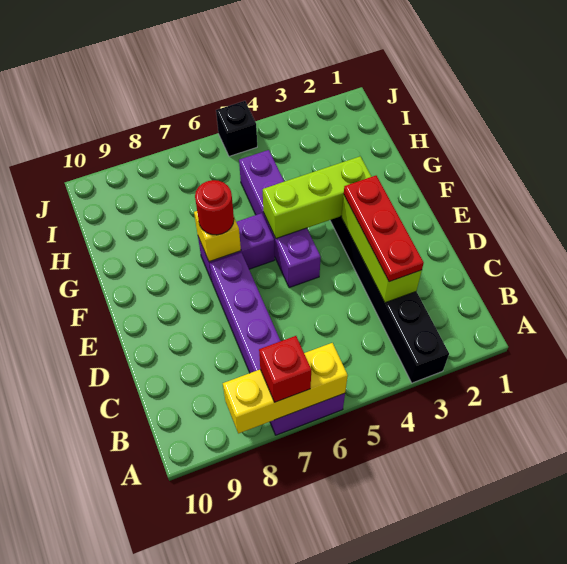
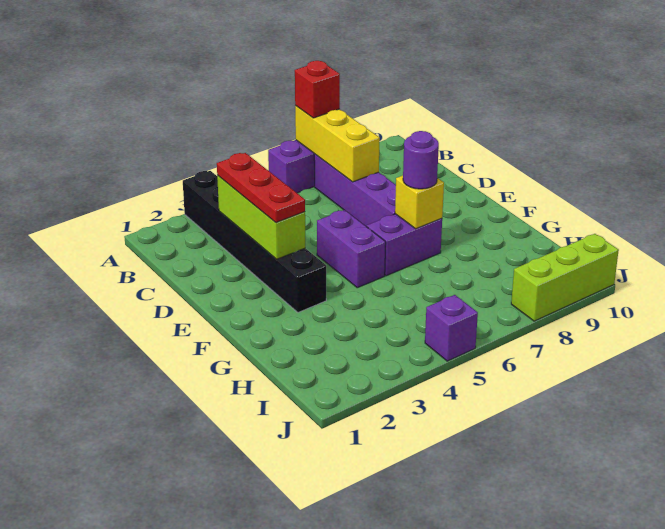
yellow 1x3 brick [223,343,348,433] -> yellow 1x3 brick turned to [295,106,380,182]
purple 1x4 brick [239,150,321,288] -> purple 1x2 brick [317,210,386,288]
lime 1x3 brick [263,156,371,238] -> lime 1x3 brick moved to [511,234,619,321]
red 1x1 round brick [195,180,234,235] -> purple 1x1 round brick [403,131,439,189]
black 1x1 brick [216,101,257,156] -> purple 1x1 brick [425,295,478,361]

